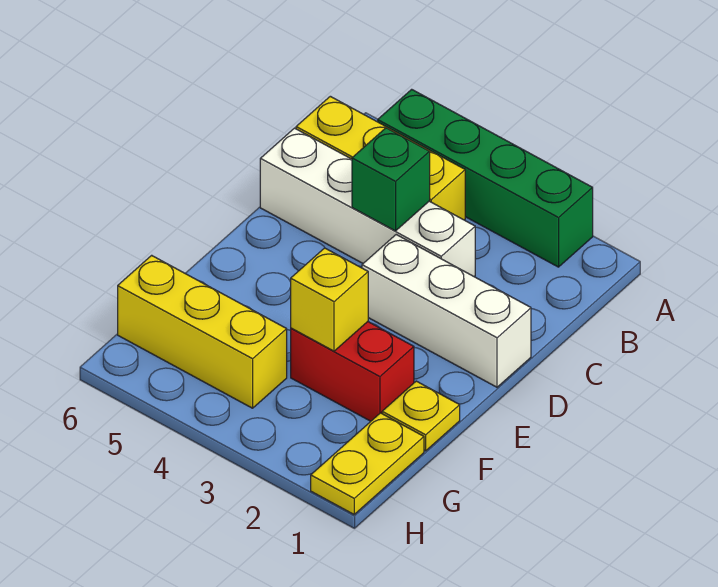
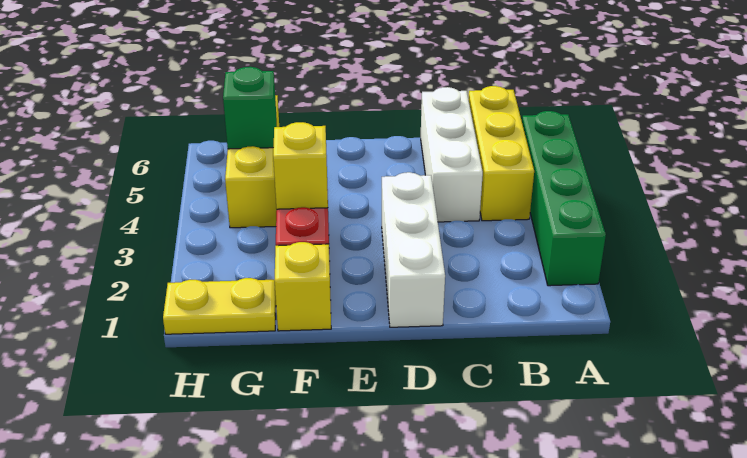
white 1x4 brick [260,128,475,277] -> white 1x3 brick [421,87,483,222]
green 1x1 brick [352,128,430,231] -> green 1x1 brick moved to [223,67,277,149]
yellow 1x1 plate [382,381,460,451] -> yellow 1x1 brick [275,242,331,331]

